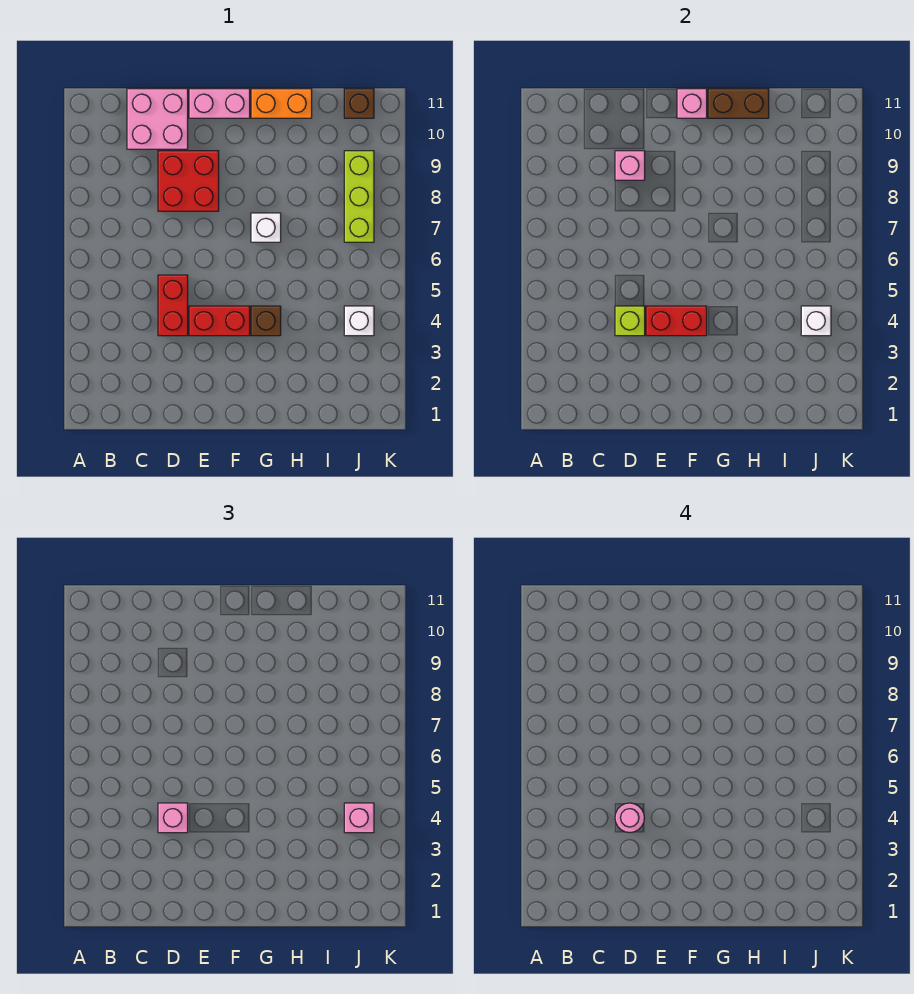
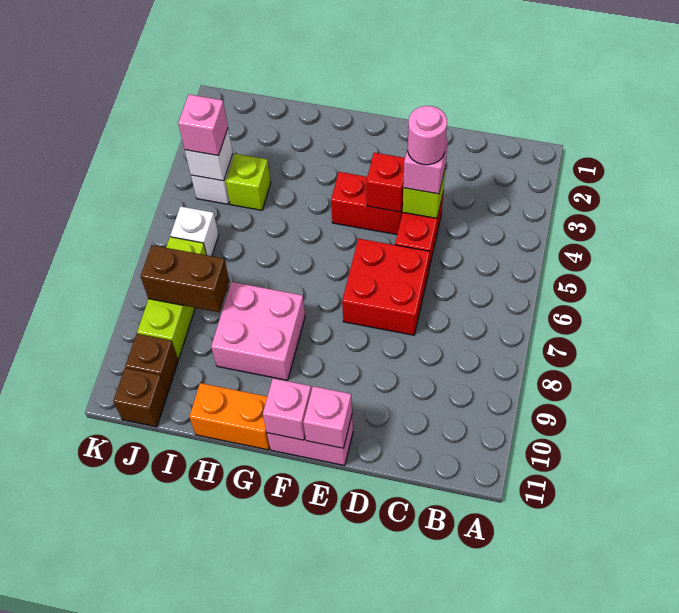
pink 2x2 brick [127,89,188,149] -> pink 2x2 brick moved to [211,282,305,380]
red 2x2 brick [158,151,219,211] -> red 2x2 brick moved to [342,239,430,335]
pink 1x1 brick [615,151,645,180] -> pink 1x1 brick moved to [303,386,352,448]
red 1x2 brick [646,306,707,336] -> red 1x1 brick [366,153,405,212]
brown 1x1 brick [251,306,281,336] -> brown 1x1 brick moved to [126,334,178,392]
white 1x1 brick [251,213,281,242] -> white 1x1 brick moved to [170,206,219,256]
brown 1x2 brick [708,89,769,118] -> brown 1x2 brick moved to [141,245,229,312]
none -> lime 1x1 brick [226,154,271,210]

